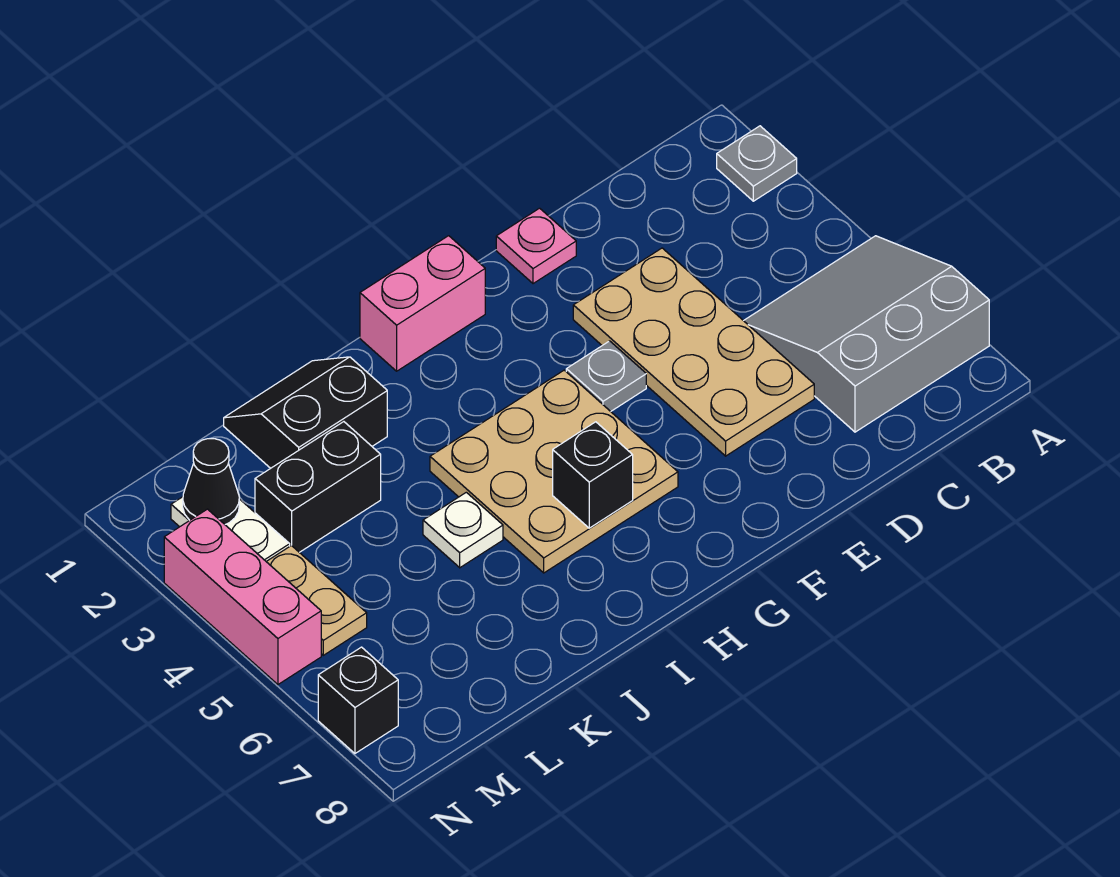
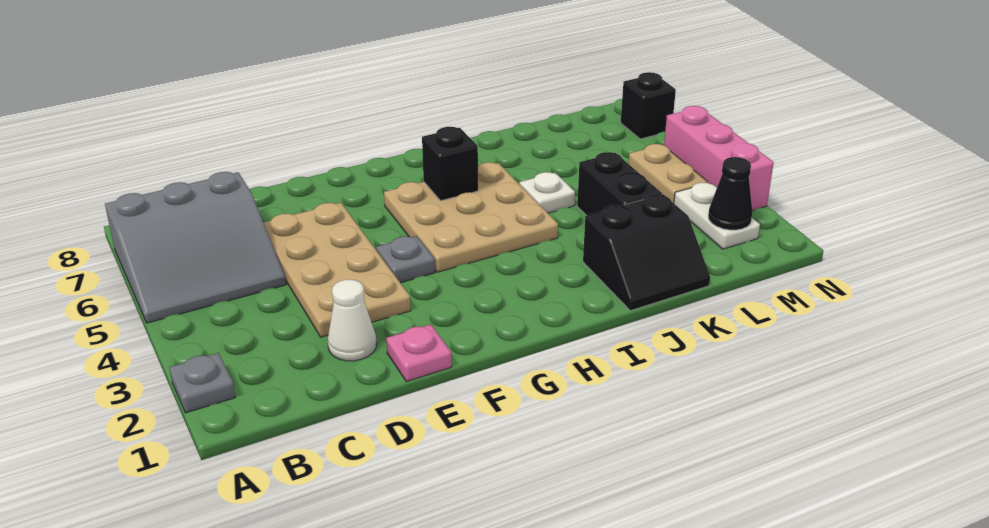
none -> white 1x1 cone [328,279,377,361]
pink 1x2 brick [360,236,485,371] -> none
black 1x2 brick [255,422,381,552] -> black 1x2 brick turned to [577,152,662,215]

